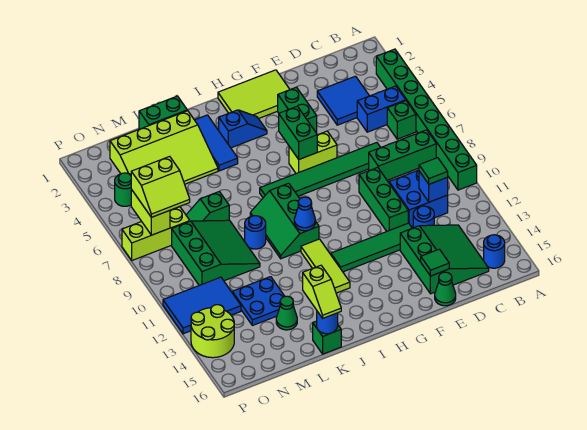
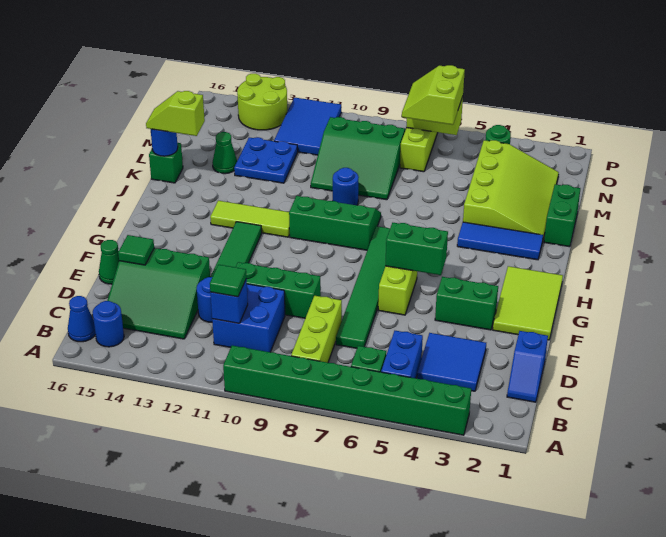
green 1x3 brick [369,130,436,180] -> lime 1x3 brick [291,296,342,363]
blue 1x2 slope [219,110,267,148] -> blue 1x2 slope moved to [507,331,548,402]
blue 1x1 cone [294,197,315,231] -> blue 1x1 cone moved to [68,296,96,342]
lime 3x4 slope [110,111,218,184] -> lime 3x4 slope turned to [463,140,559,238]
green 1x2 slope [186,191,229,221] -> none

